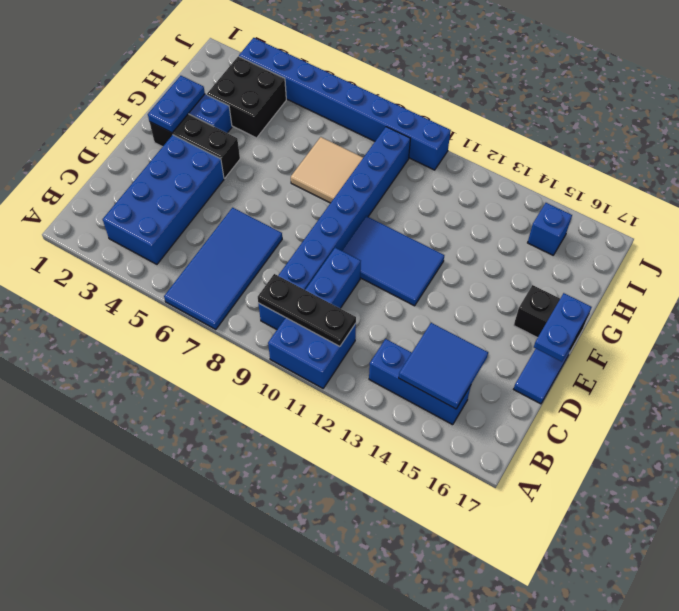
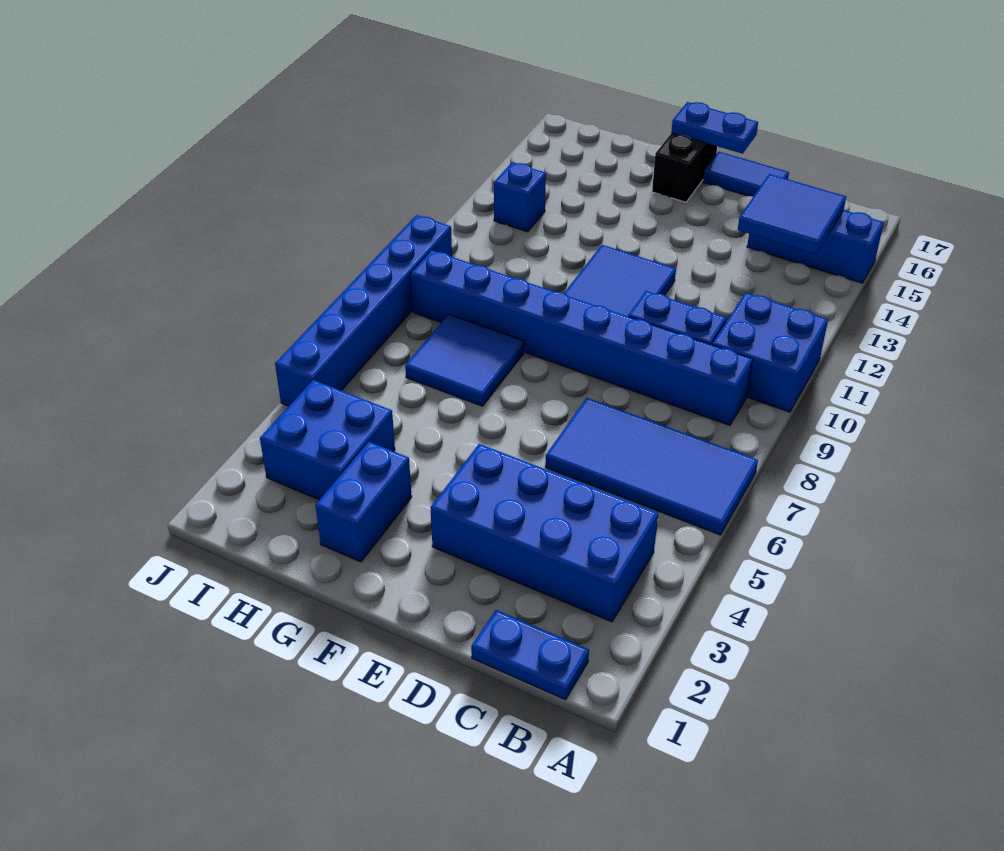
black 1x3 plate [258,274,356,346] -> none
blue 1x3 brick [369,339,471,425] -> blue 1x3 brick turned to [747,210,884,283]
black 1x3 brick [150,114,240,178] -> none
blue 1x2 plate [148,76,205,133] -> blue 1x2 plate moved to [471,610,589,700]
tan 2x2 tile [291,137,363,203] -> blue 2x2 tile [405,314,524,406]
black 2x2 brick [207,56,286,138] -> blue 2x2 brick [260,380,395,500]
blue 1x1 brick [528,203,572,255] -> blue 1x1 brick moved to [494,162,546,232]
blue 1x8 brick [239,38,451,170] -> blue 1x6 brick [275,215,452,406]

